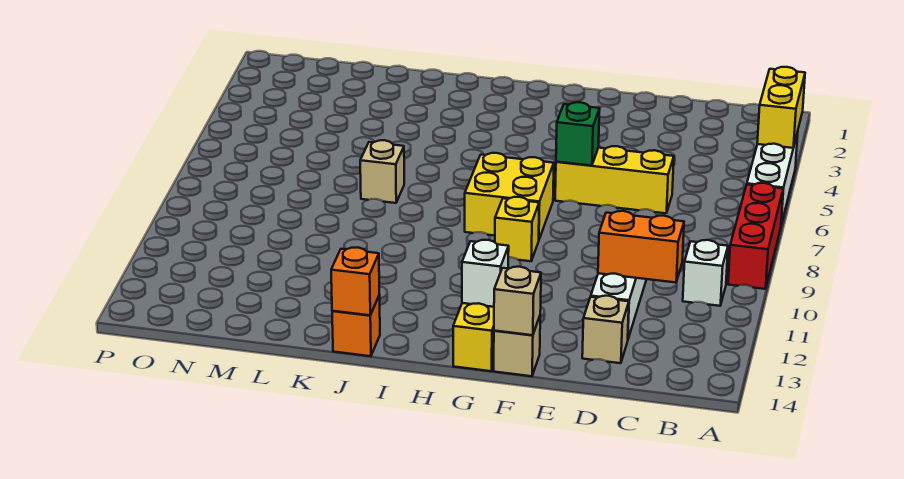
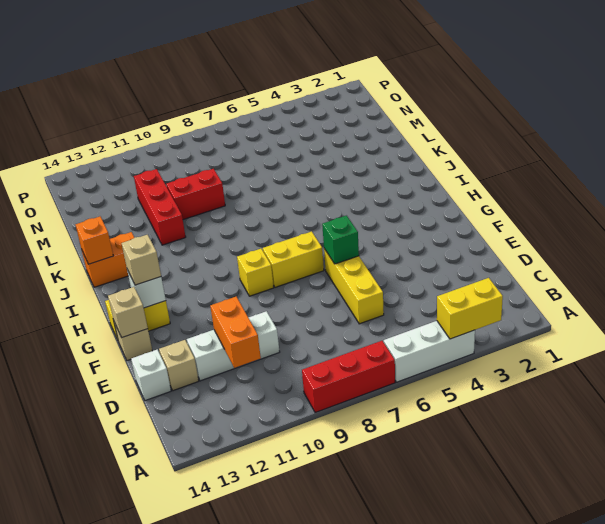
white 1x1 brick [683,240,728,306] -> white 1x1 brick moved to [131,349,171,401]
yellow 2x2 brick [465,153,554,239] -> yellow 1x2 brick [263,231,324,287]
orange 1x1 brick [332,295,380,356] -> orange 1x2 brick [82,232,134,287]
tan 1x1 brick [360,140,404,203] -> tan 1x1 brick moved to [121,235,161,285]
none -> red 1x3 brick [134,169,186,245]
none -> red 1x2 brick [166,169,225,220]

